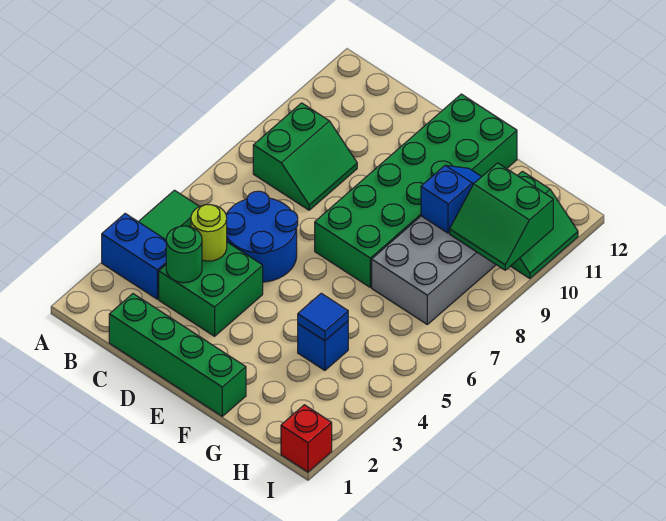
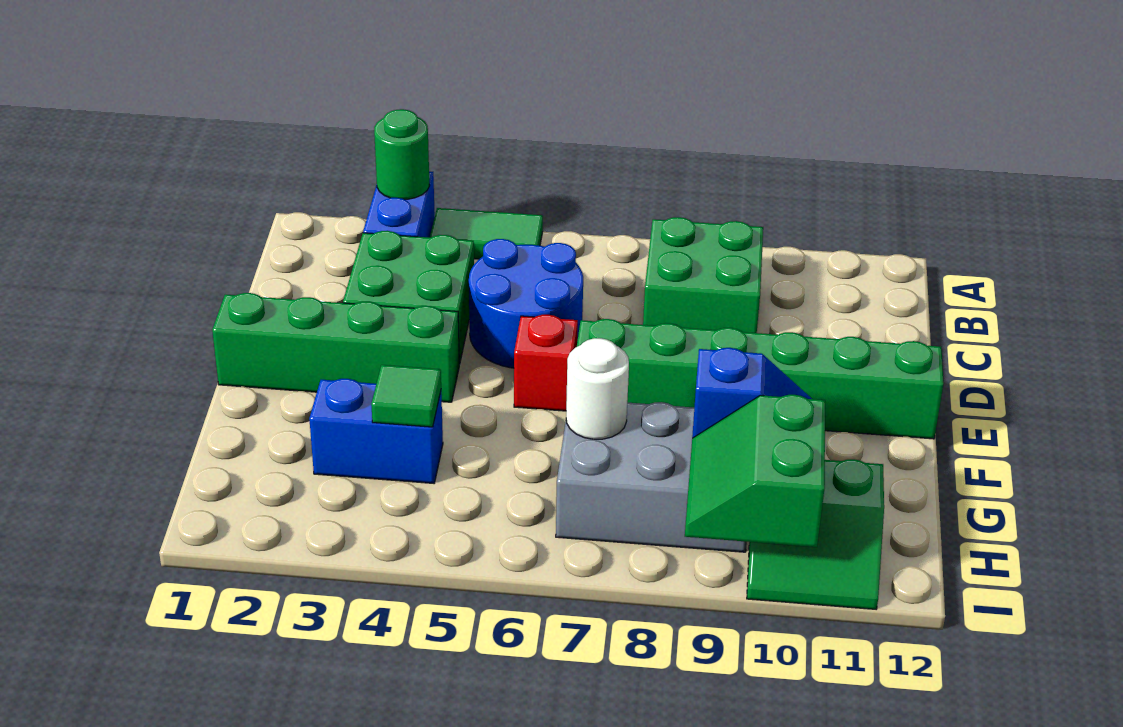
green 2x2 slope [253,103,357,210] -> green 2x2 brick [643,217,763,333]
green 1x4 brick [109,294,246,416] -> green 1x4 brick turned to [212,293,459,402]
green 1x1 round brick [166,226,202,283] -> green 1x1 round brick moved to [374,109,430,199]
lime 1x1 round brick [191,205,227,261] -> none
green 2x6 brick [315,94,517,287] -> green 1x6 brick [577,319,944,439]
blue 1x1 brick [298,321,348,370] -> blue 1x2 brick [309,379,443,483]
blue 1x1 tile [298,293,348,341] -> green 1x1 tile [371,365,441,427]
none -> white 1x1 round brick [566,338,629,439]
red 1x1 brick [281,405,332,472] -> red 1x1 brick moved to [514,315,578,411]

